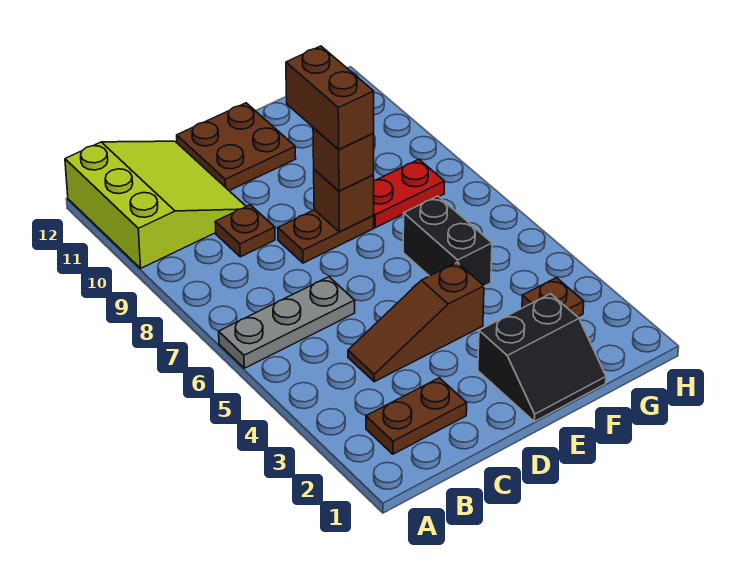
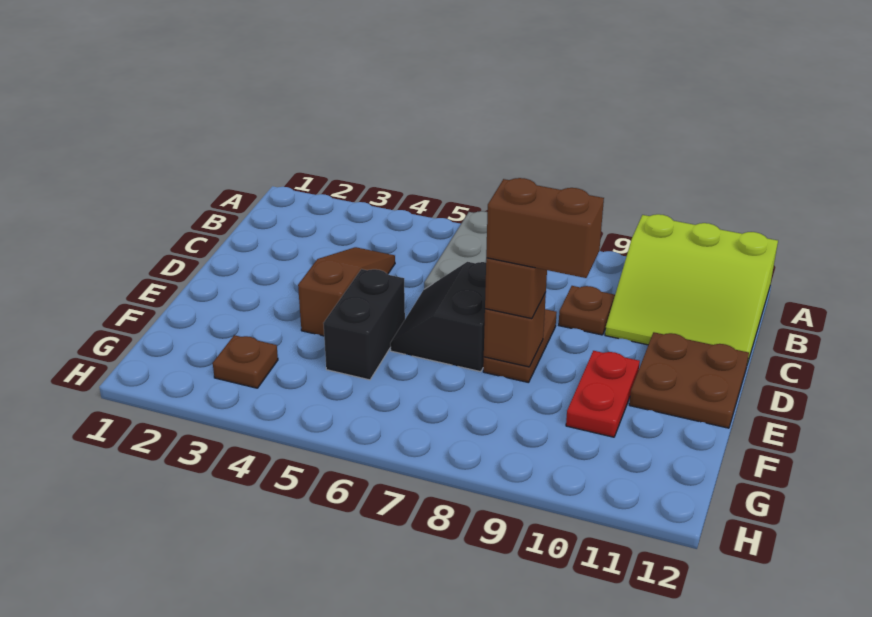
brown 1x2 plate [366,378,467,454] -> none
black 2x2 slope [478,294,606,422] -> black 2x2 slope moved to [390,262,486,372]
black 1x2 brick [403,196,492,286] -> black 1x2 brick turned to [323,269,405,380]
red 1x2 plate [373,159,444,228] -> red 1x2 plate moved to [566,351,640,437]

